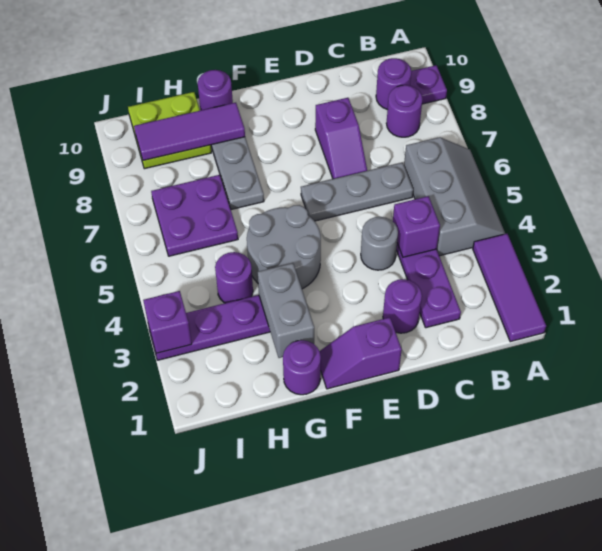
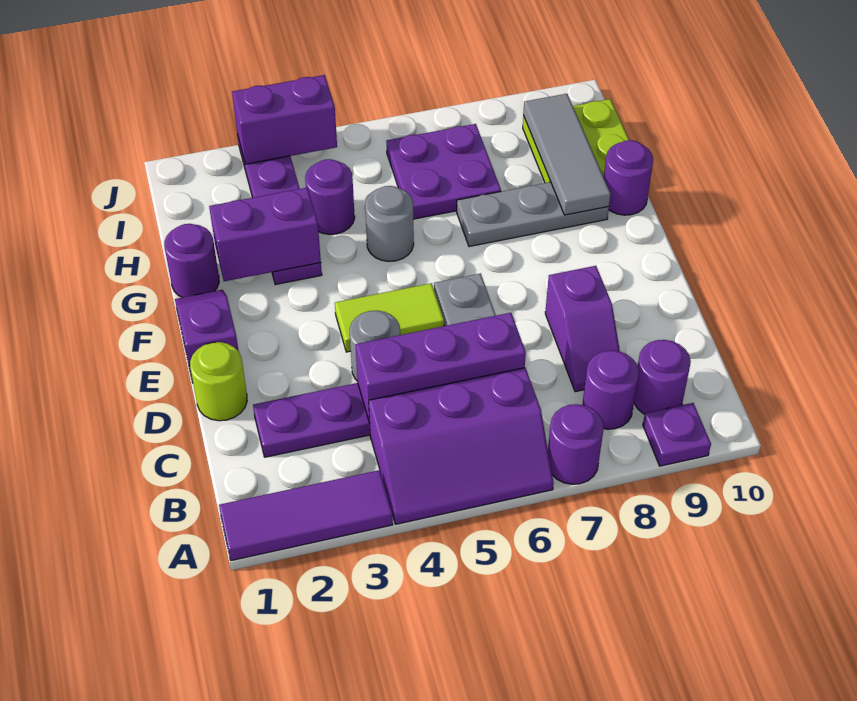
grey 2x3 slope [404,137,505,256] -> purple 2x3 slope [369,368,554,524]
purple 1x1 brick [393,196,440,257] -> purple 1x3 brick [356,313,526,423]
none -> lime 1x1 round brick [190,342,247,421]
purple 1x1 round brick [383,279,422,333] -> purple 1x1 round brick moved to [548,404,604,484]
purple 1x2 slope [315,98,367,179] -> purple 1x2 slope turned to [545,266,620,392]
none -> lime 1x2 tile [335,283,444,352]
grey 2x2 round brick [247,205,321,289] -> grey 1x1 round brick [365,186,414,261]
grey 1x2 brick [258,263,314,358] -> purple 1x2 brick [209,188,321,281]
purple 1x3 tile [134,103,245,160] -> grey 1x3 tile [523,94,611,215]
purple 1x1 brick [143,291,192,353] -> purple 1x2 brick [232,75,337,164]

